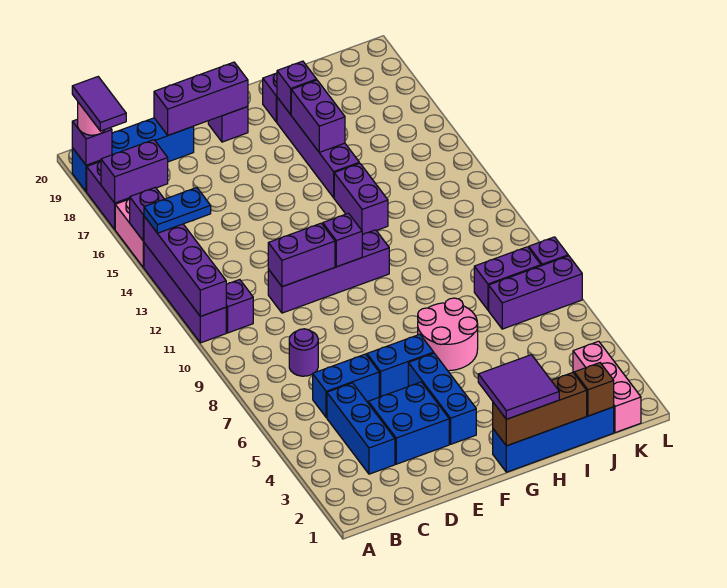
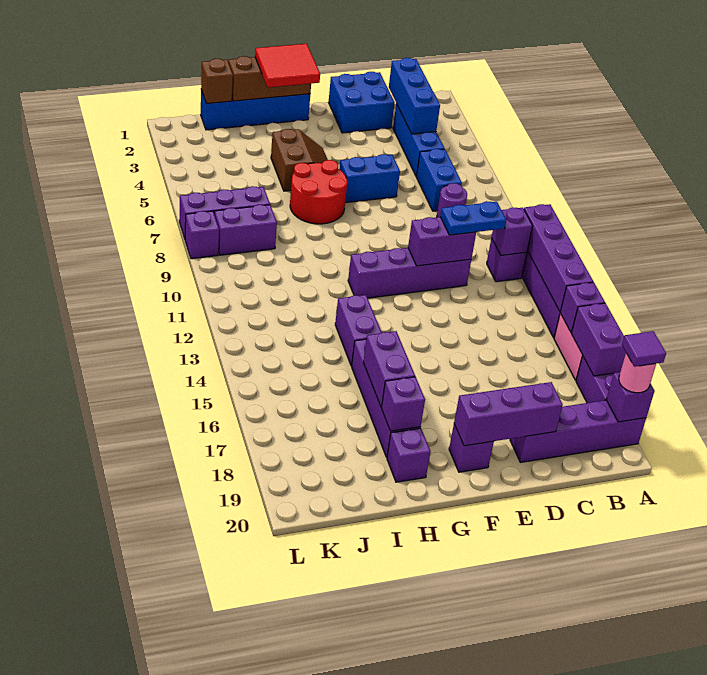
blue 1x2 plate [144,188,211,233] -> blue 1x2 plate moved to [440,201,506,235]
purple 1x2 brick [101,140,168,203] -> purple 1x2 brick turned to [571,303,626,376]
purple 1x2 tile [72,77,126,131] -> purple 1x1 tile [622,331,666,367]
blue 1x4 brick [72,118,194,192] -> purple 1x4 brick [510,400,646,462]
blue 1x2 brick [313,354,379,418] -> blue 1x2 brick turned to [416,149,462,211]
blue 2x2 brick [368,382,449,464] -> blue 2x2 brick moved to [329,72,395,133]
blue 1x3 brick [408,353,476,444] -> blue 1x3 brick moved to [389,58,440,134]
purple 1x1 brick [323,213,362,267] -> purple 1x1 brick moved to [492,208,532,255]
purple 2x2 tile [478,355,559,419] -> red 2x2 tile [255,44,320,87]
none -> brown 2x2 slope [271,129,328,191]
pink 2x2 round brick [418,298,478,371] -> red 2x2 round brick [290,160,347,224]
pink 1x3 brick [573,341,641,433] -> none

